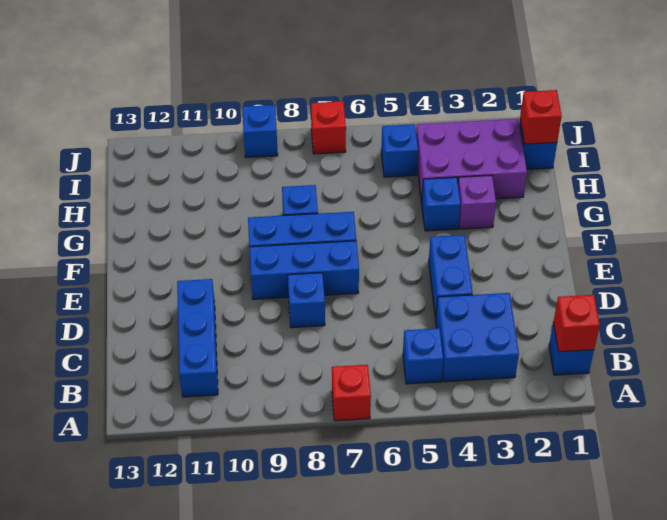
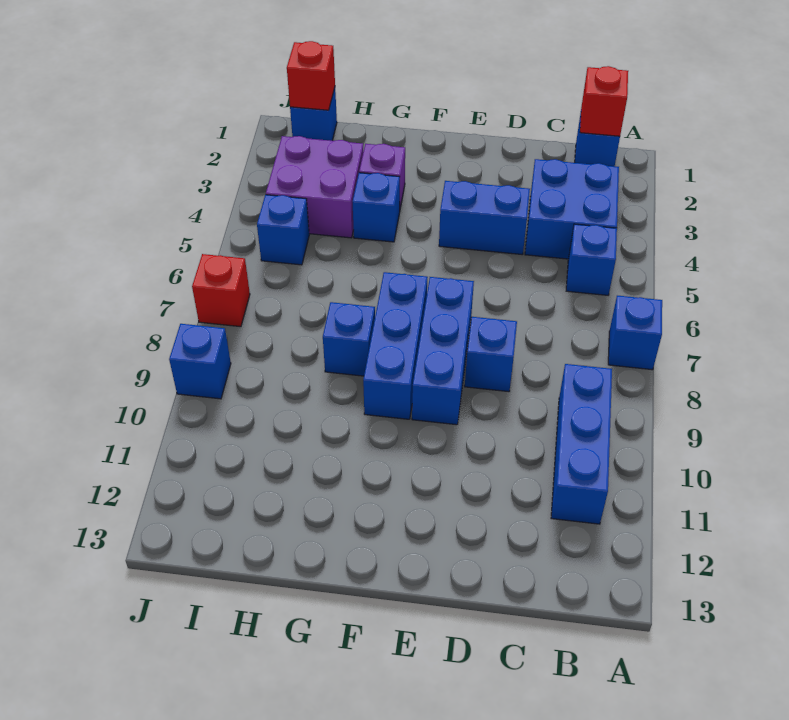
red 1x1 brick [332,365,371,421] -> blue 1x1 brick [608,296,662,370]
blue 1x3 brick [177,279,218,397] -> blue 1x3 brick turned to [551,364,612,524]
purple 2x3 brick [416,119,527,202] -> purple 2x2 brick [266,136,363,238]

